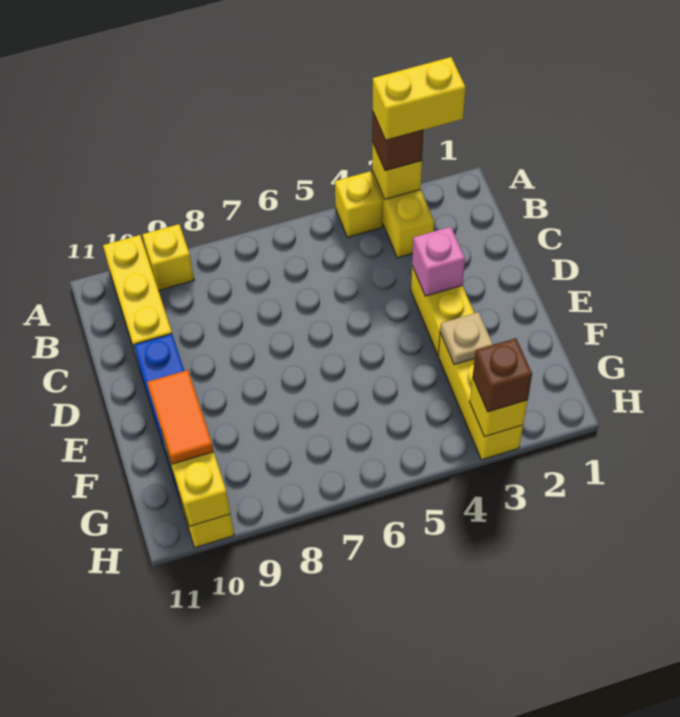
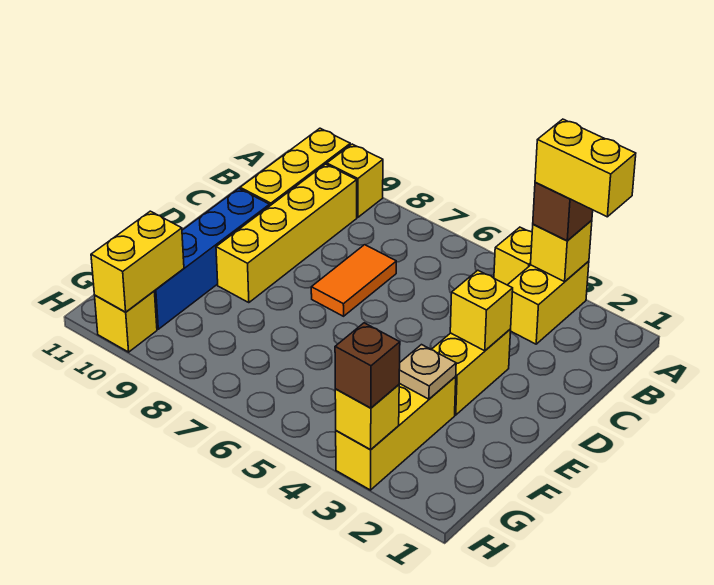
none -> yellow 1x4 brick [216,164,357,303]
pink 1x1 brick [412,227,465,296] -> yellow 1x1 brick [450,270,513,351]
orange 1x2 tile [147,370,214,464] -> orange 1x2 tile moved to [311,245,396,316]

